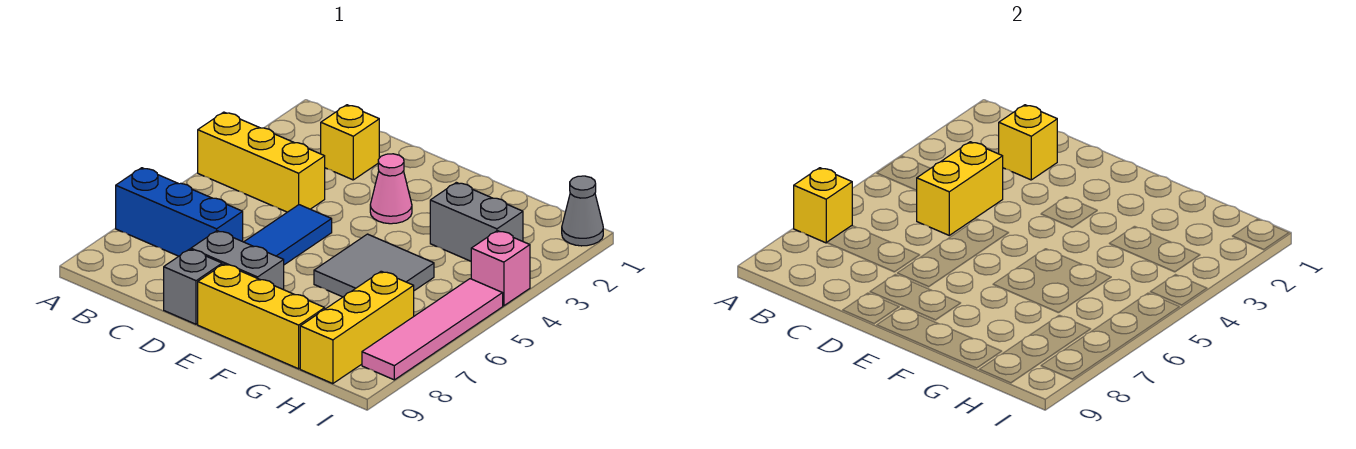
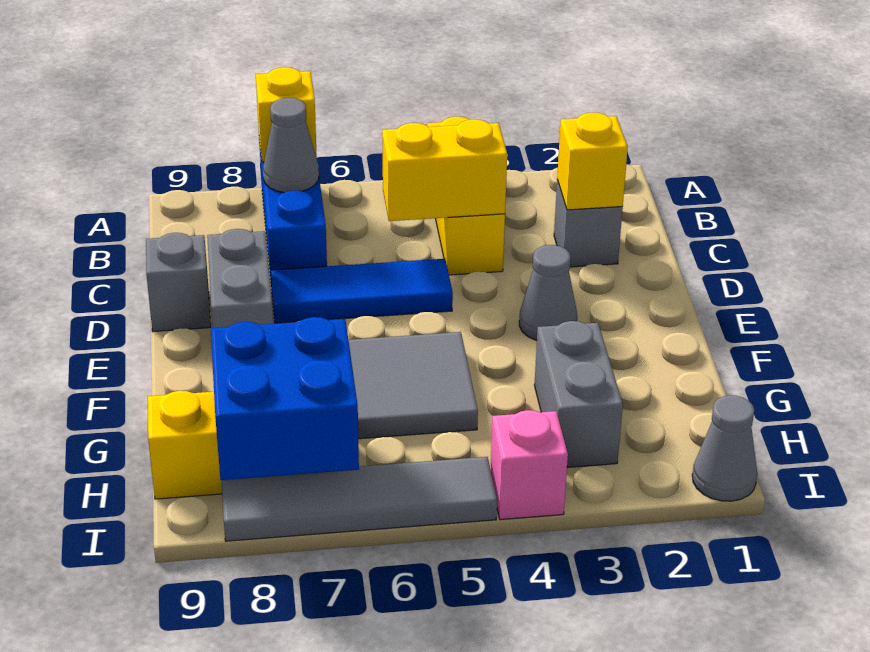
none -> grey 1x1 cone [263,98,319,193]
yellow 1x1 brick [321,105,379,180] -> grey 1x1 brick [554,180,623,267]
pink 1x1 cone [370,154,412,224] -> grey 1x1 cone [519,245,577,340]
yellow 1x3 brick [198,264,325,369] -> none
none -> blue 2x2 brick [211,317,359,480]
pink 1x4 tile [362,279,503,380] -> grey 1x4 tile [222,457,497,541]

